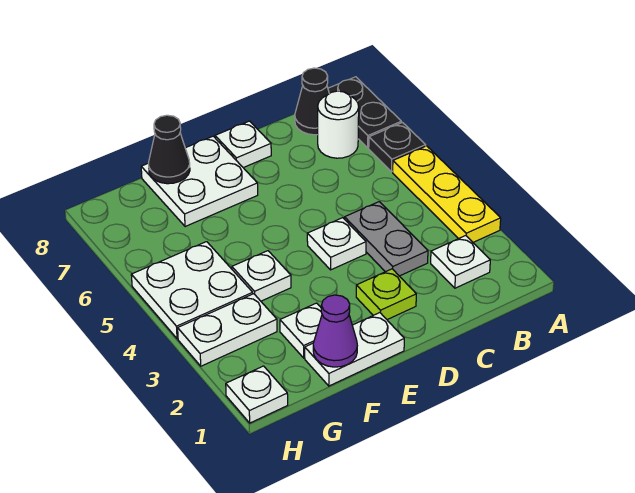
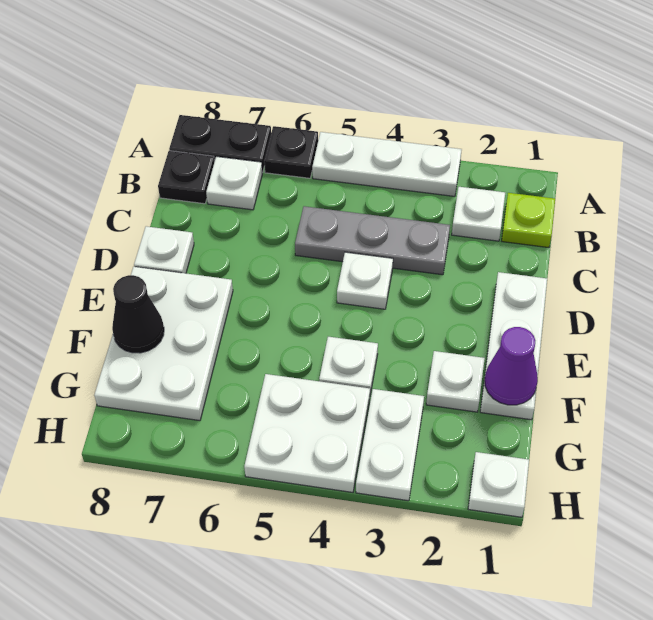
yellow 1x3 plate [393,146,501,242] -> white 1x3 plate [312,132,462,196]
white 1x1 round brick [318,91,359,158] -> white 1x1 plate [206,156,262,210]
black 1x1 cone [295,68,329,135] -> black 1x1 plate [158,151,214,204]
grey 1x2 plate [345,202,428,276] -> grey 1x3 plate [295,206,450,275]
lime 1x1 plate [356,269,416,320] -> lime 1x1 plate moved to [502,193,555,248]
white 1x2 plate [305,313,404,386] -> white 1x3 plate [480,272,547,420]
white 2x2 plate [141,136,258,227] -> white 2x3 plate [94,267,233,421]

